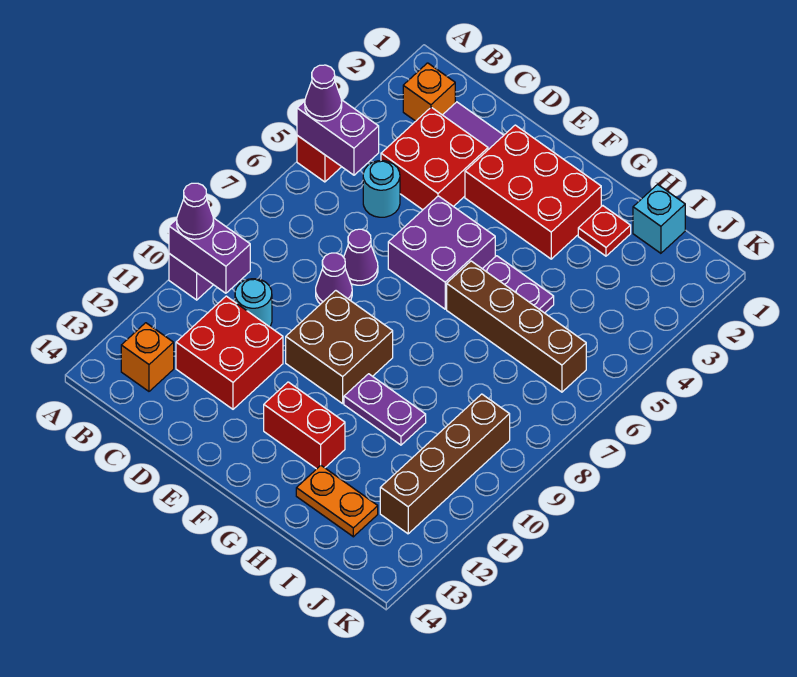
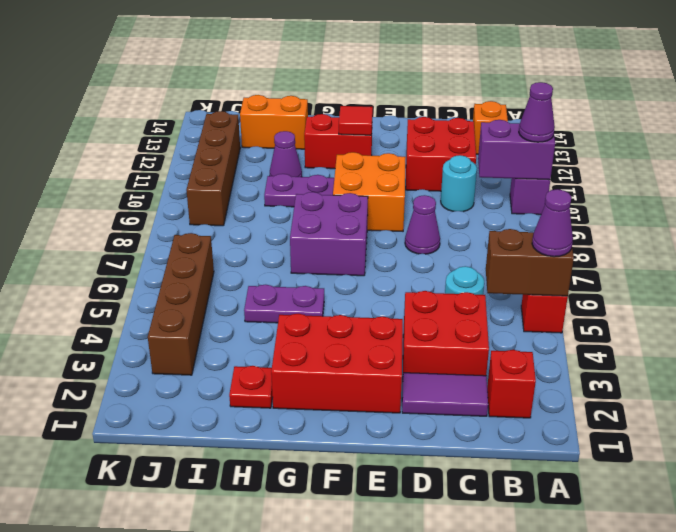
purple 1x2 brick [297,100,379,175] -> brown 1x2 brick [486,229,574,296]
orange 1x1 brick [403,63,455,121] -> red 1x1 brick [487,350,536,418]
purple 1x1 cone [344,229,378,285] -> purple 1x1 cone moved to [270,131,302,177]
purple 2x2 brick [388,196,495,309] -> purple 2x2 brick moved to [290,192,368,276]
brown 2x2 brick [286,291,393,404] -> orange 2x2 brick [333,152,406,231]
none -> red 1x1 tile [339,106,373,135]
brown 1x4 brick [447,261,586,392] -> brown 1x4 brick turned to [148,233,214,375]
orange 1x2 plate [296,465,378,537] -> orange 1x2 brick [240,95,308,149]
cyan 1x1 brick [633,184,685,253] -> none

